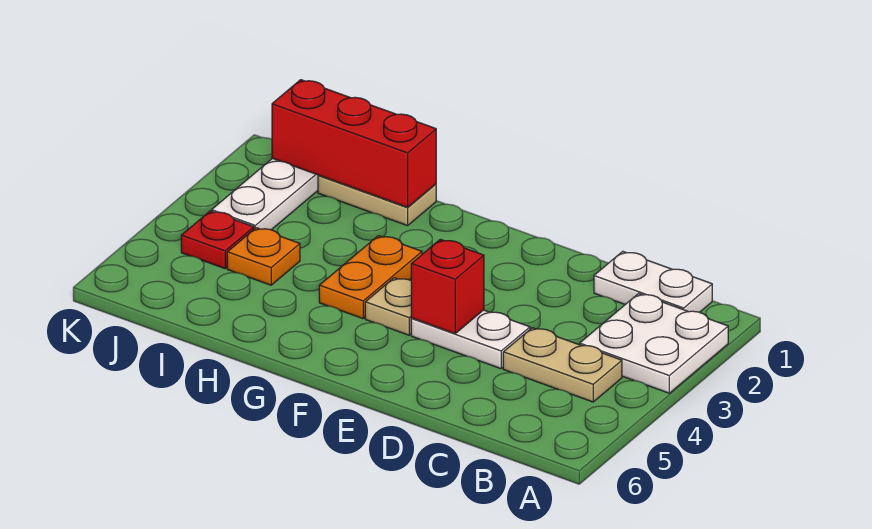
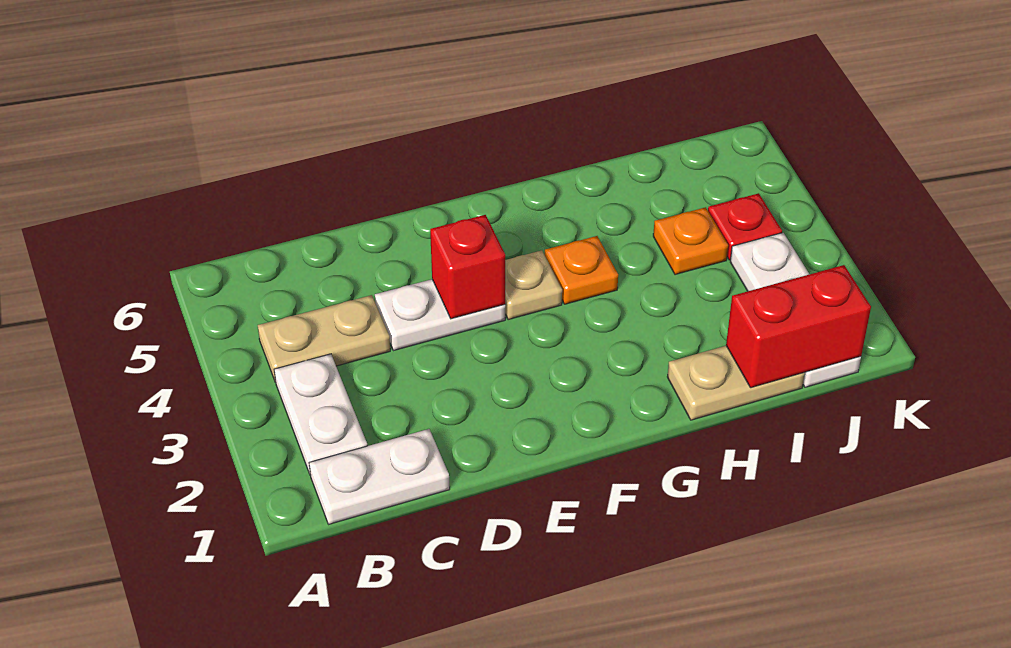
white 2x2 plate [580,294,728,393] -> white 1x2 plate [274,354,367,474]
orange 1x2 plate [319,236,422,319] -> orange 1x1 plate [545,236,618,304]
red 1x3 brick [272,80,436,207] -> red 1x2 brick [726,265,871,388]

